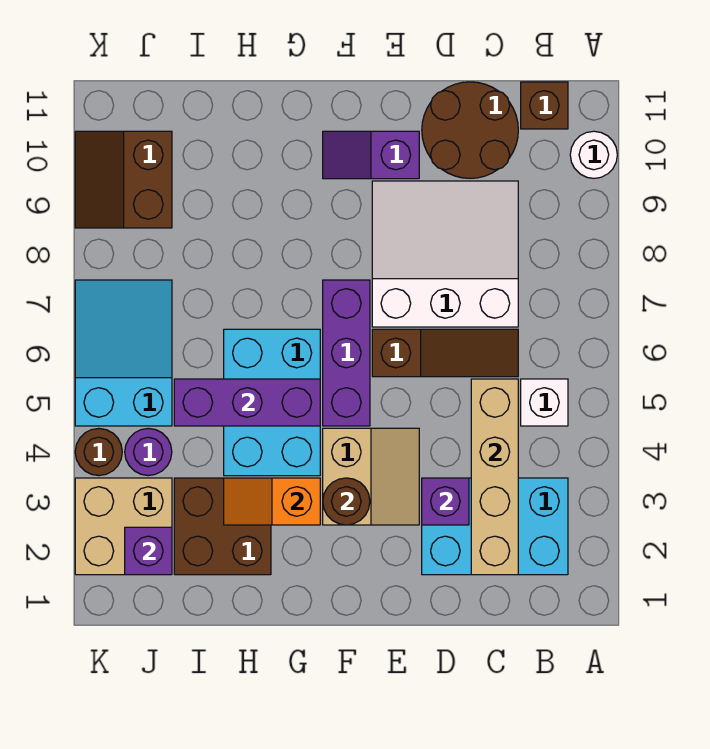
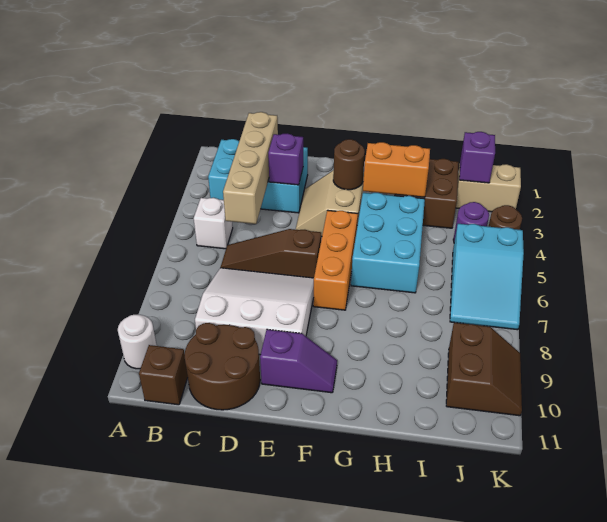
white 3x3 slope [372,181,518,327] -> white 3x3 slope turned to [195,268,314,355]
purple 1x3 brick [323,280,370,426] -> orange 1x3 brick [313,210,358,310]
orange 1x2 slope [224,478,320,525] -> orange 1x2 brick [363,142,430,197]
purple 1x3 brick [174,379,320,426] -> none
tan 2x2 brick [75,478,172,575] -> tan 1x2 brick [456,164,521,212]

